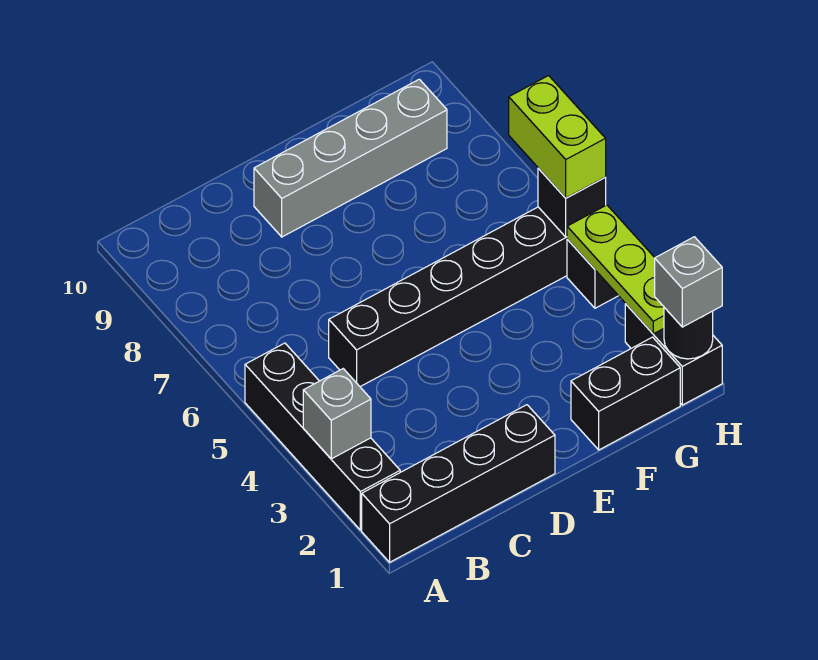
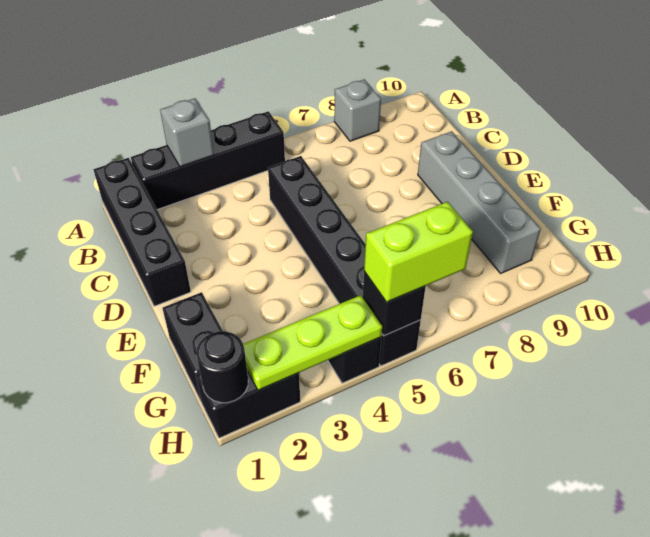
grey 1x1 brick [655,237,722,327] -> grey 1x1 brick moved to [334,79,381,141]

